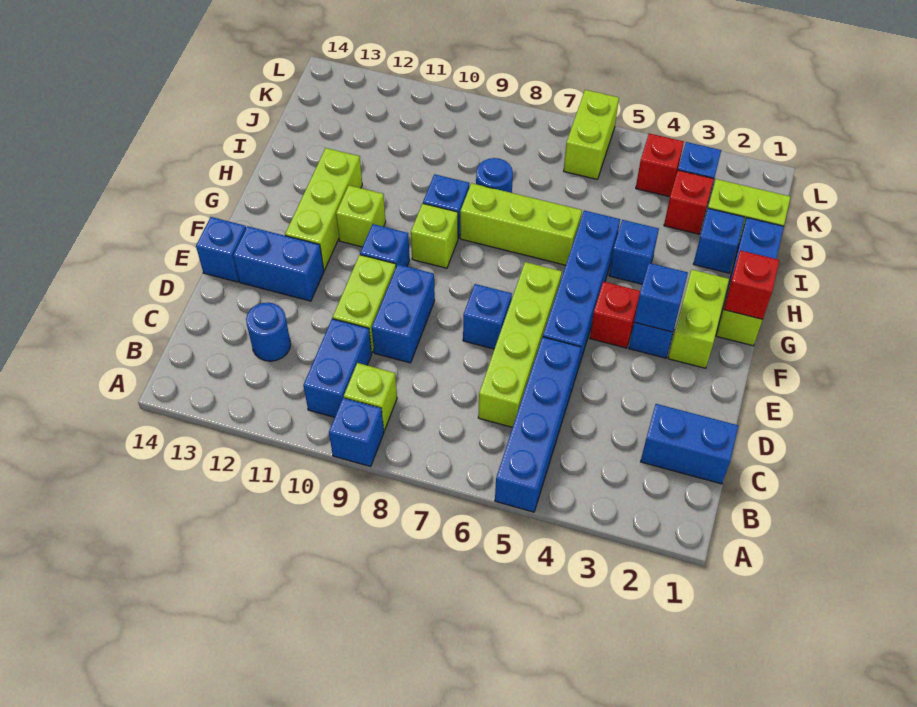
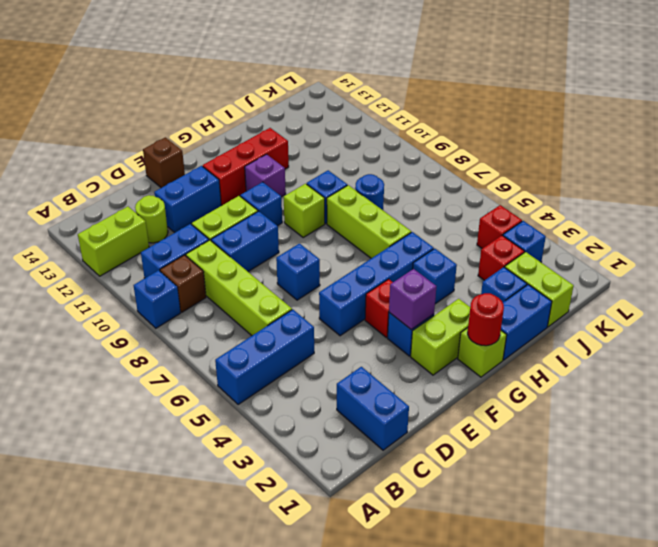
blue 1x4 brick [495,337,581,512] -> blue 1x3 brick [215,310,314,405]
lime 1x1 brick [344,363,397,431] -> brown 1x1 brick [160,255,206,312]
lime 1x4 brick [478,262,562,427] -> lime 1x4 brick turned to [186,240,292,336]
blue 1x1 round brick [246,303,291,361] -> lime 1x1 round brick [135,195,168,243]
blue 1x2 brick [233,226,324,301] -> blue 1x2 brick turned to [154,166,221,233]
blue 1x1 brick [196,217,246,282] -> brown 1x1 brick [143,137,185,188]
blue 1x1 brick [634,263,688,332] -> purple 1x1 brick [389,269,436,330]
lime 1x3 brick [285,148,362,270] -> red 1x3 brick [203,128,289,205]
red 1x1 brick [724,250,779,319] -> red 1x1 round brick [468,293,504,346]
lime 1x1 brick [336,185,386,247] -> purple 1x1 brick [245,154,286,197]
lime 1x2 brick [564,90,619,179] -> lime 1x2 brick moved to [78,207,149,276]

